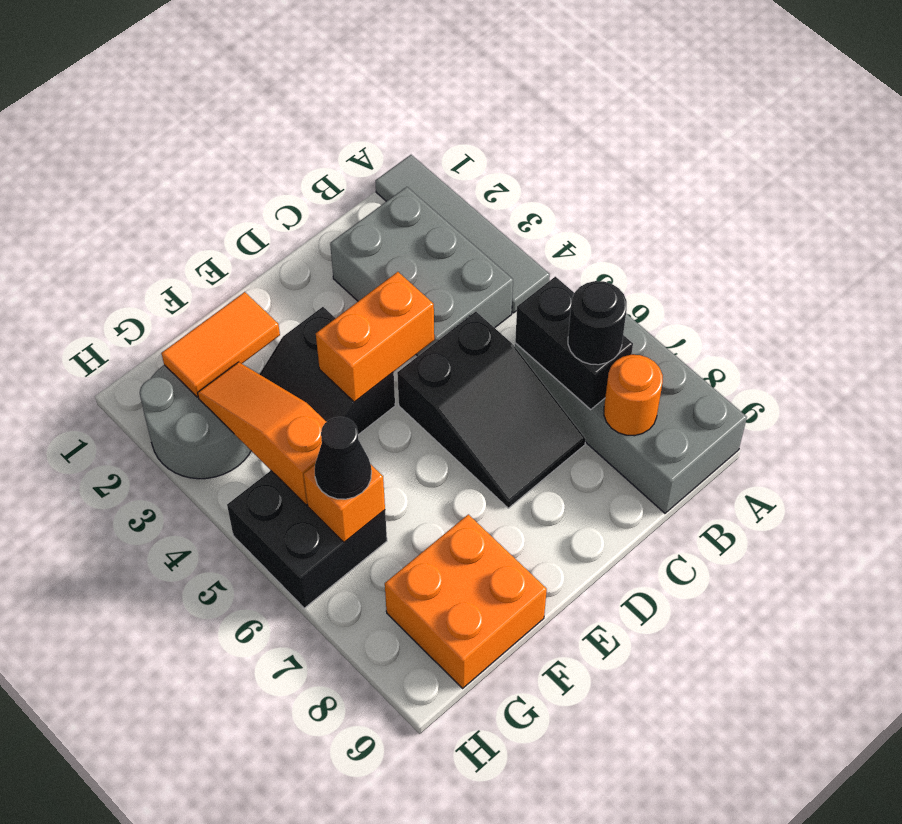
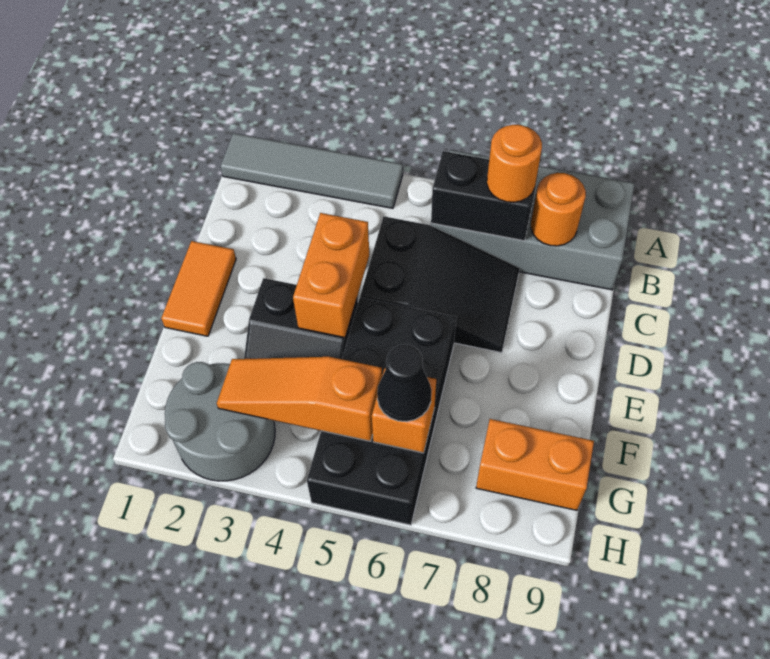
grey 2x3 brick [330,187,513,356] -> none
black 1x1 round brick [568,281,627,365] -> orange 1x1 round brick [487,125,542,202]
orange 1x2 tile [161,292,280,397] -> orange 1x2 tile moved to [161,241,236,336]
orange 2x2 brick [385,514,547,688] -> orange 1x2 brick [476,419,594,510]
black 2x2 brick [227,471,387,608] -> black 2x4 brick [307,297,456,525]

